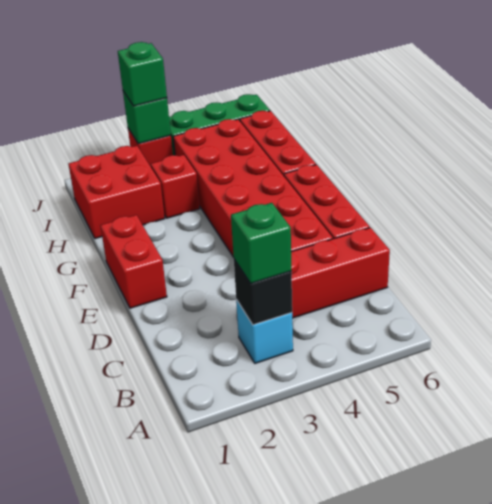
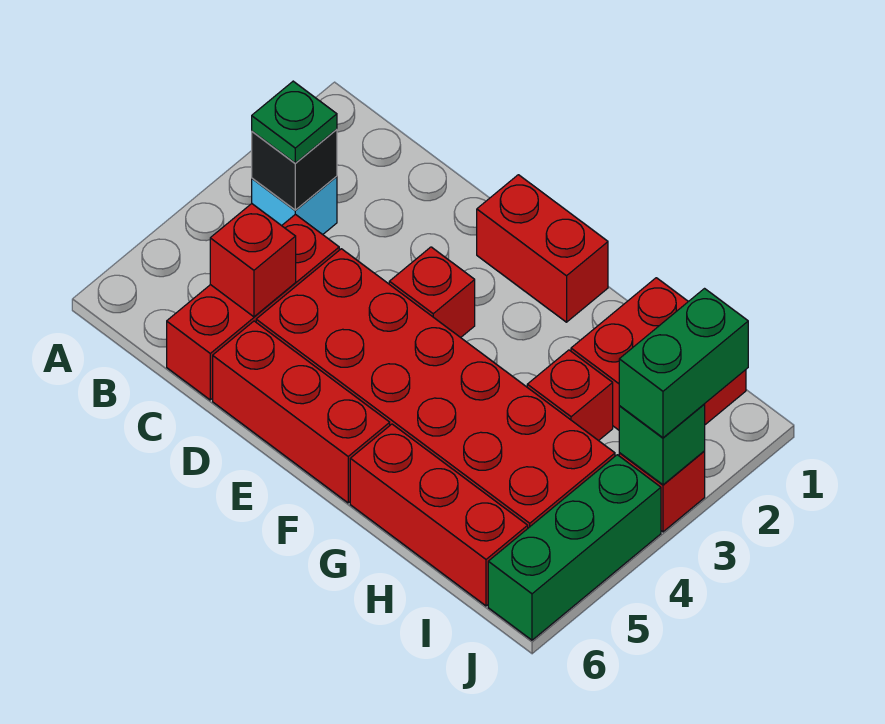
green 1x1 brick [231,203,292,283] -> green 1x1 plate [252,81,337,163]
none -> red 1x1 brick [210,204,296,317]
none -> red 1x1 brick [389,247,475,338]
green 1x1 brick [118,42,167,106] -> green 1x2 brick [619,289,748,438]

